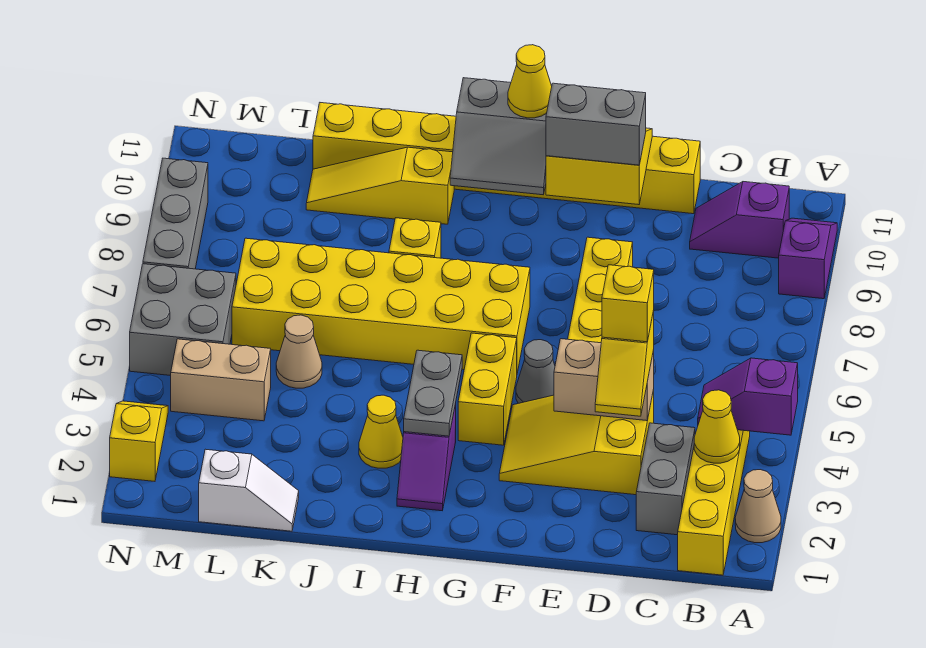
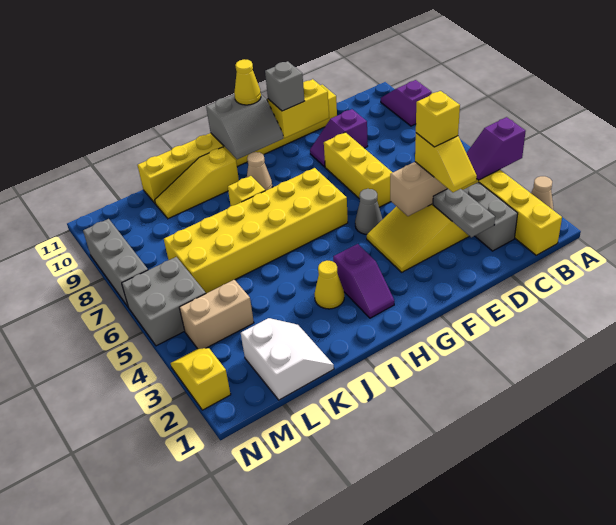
yellow 1x1 cone [694,390,740,463] -> none
purple 1x2 slope [690,182,789,258] -> purple 1x2 slope moved to [310,109,368,167]
grey 1x2 brick [546,83,646,165] -> grey 1x1 brick [265,61,304,111]
yellow 1x2 brick [458,333,517,445] -> none
grey 1x2 plate [404,350,462,436] -> grey 1x2 plate moved to [433,189,495,237]
white 1x2 slope [199,449,299,531] -> white 2x2 slope [241,318,334,400]
tan 1x1 cone [276,315,322,388] -> tan 1x1 cone moved to [247,152,272,191]

